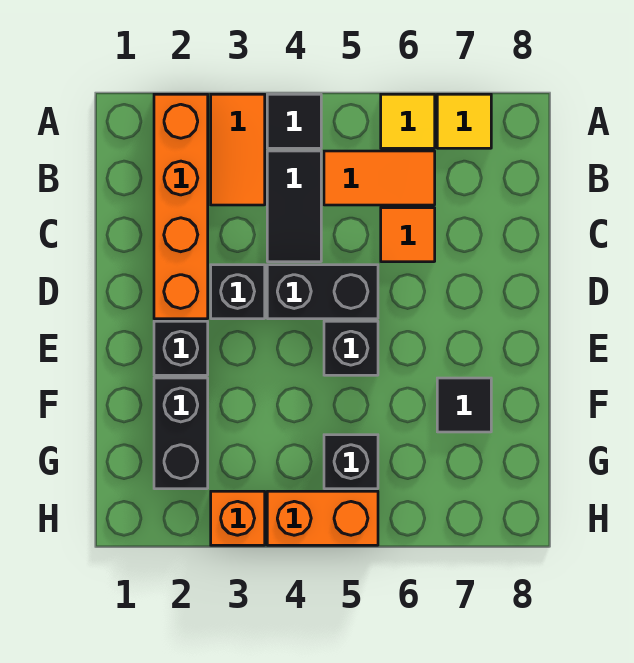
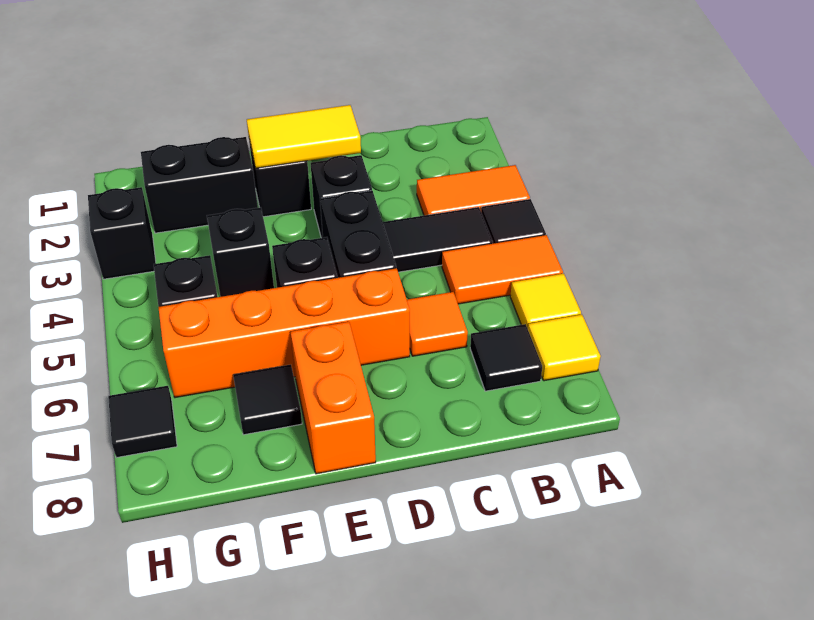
orange 1x4 brick [154,94,208,319] -> orange 1x4 brick moved to [158,268,410,398]
orange 1x2 tile [324,151,435,205] -> orange 1x2 tile turned to [442,235,563,304]
none -> black 1x1 tile [470,324,542,391]
none -> yellow 1x2 tile [247,105,361,168]
none -> black 1x1 brick [207,207,274,297]
orange 1x1 brick [211,491,265,545] -> black 1x1 brick [88,187,156,279]
orange 1x2 brick [267,491,378,545] -> orange 1x2 brick moved to [291,322,376,474]
none -> black 1x1 tile [108,386,177,458]

